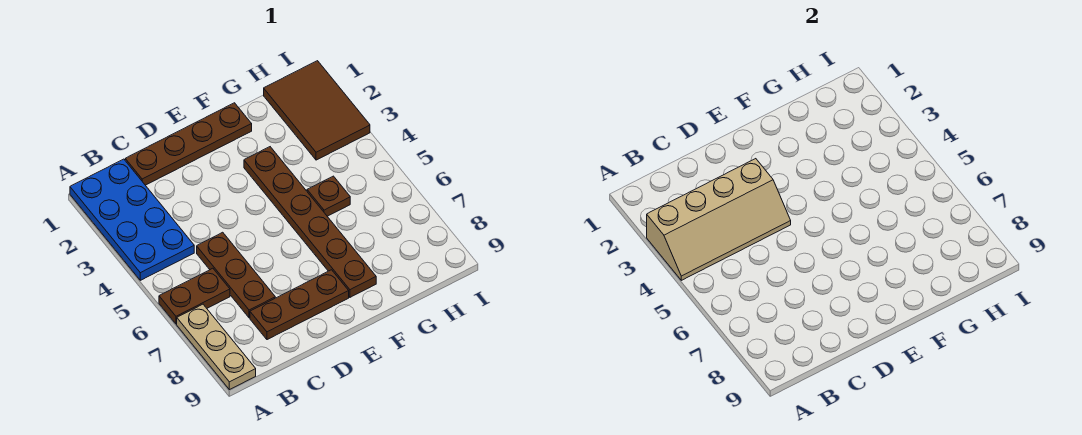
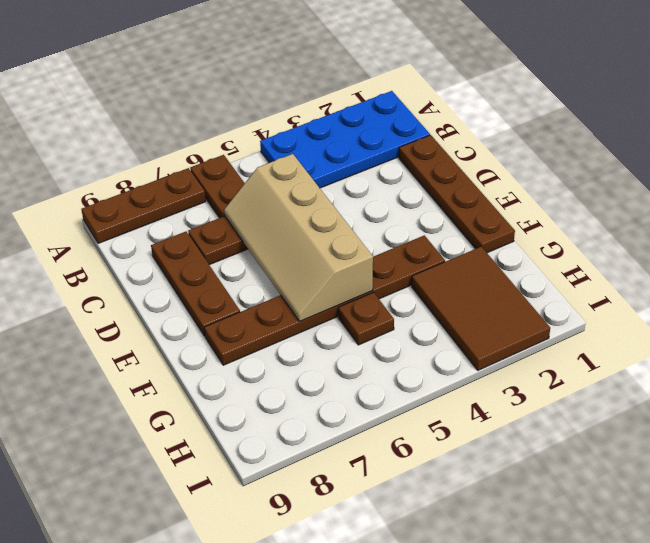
tan 2x4 slope [647,159,791,280] -> tan 2x4 slope moved to [224,154,373,321]
tan 1x3 plate [177,304,256,390] -> brown 1x3 plate [81,168,206,243]
brown 2x3 tile [264,61,370,160] -> brown 2x3 tile turned to [412,247,550,370]

